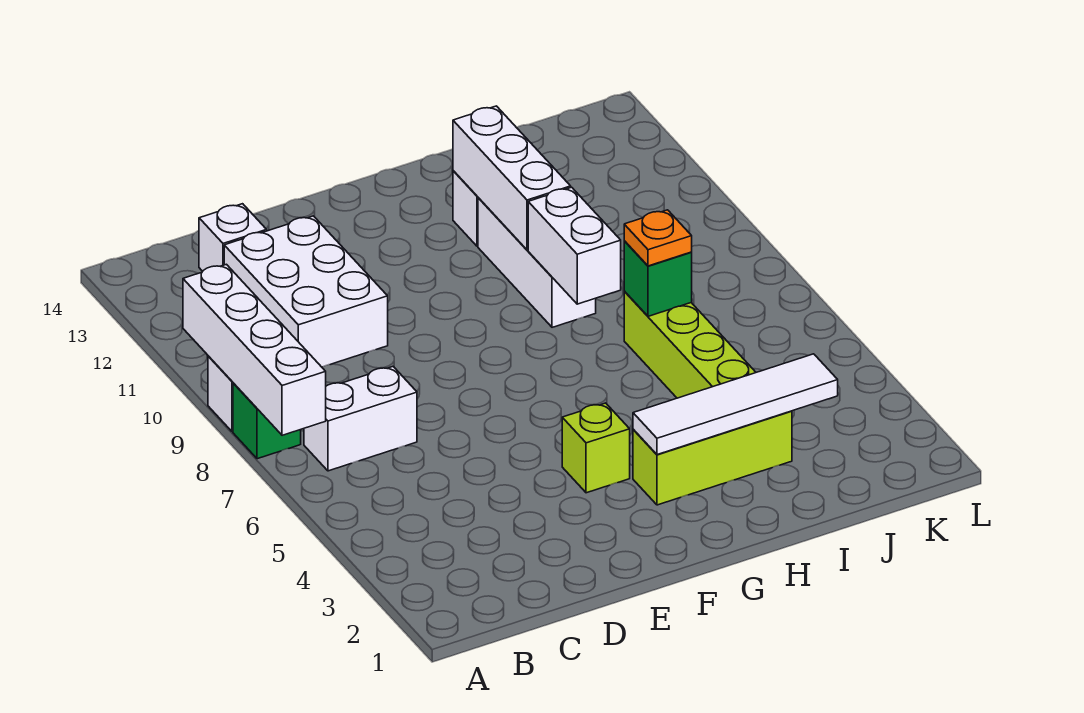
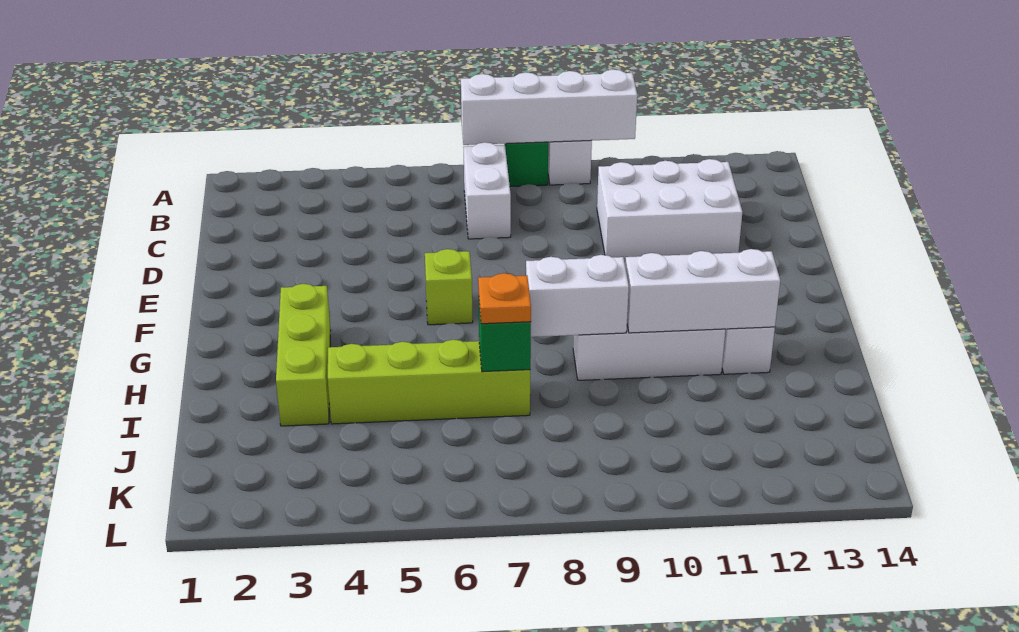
white 1x1 brick [199,204,267,271] -> none
lime 1x1 brick [562,403,630,493] -> lime 1x1 brick moved to [425,249,473,325]
white 1x4 tile [633,354,838,455] -> none

